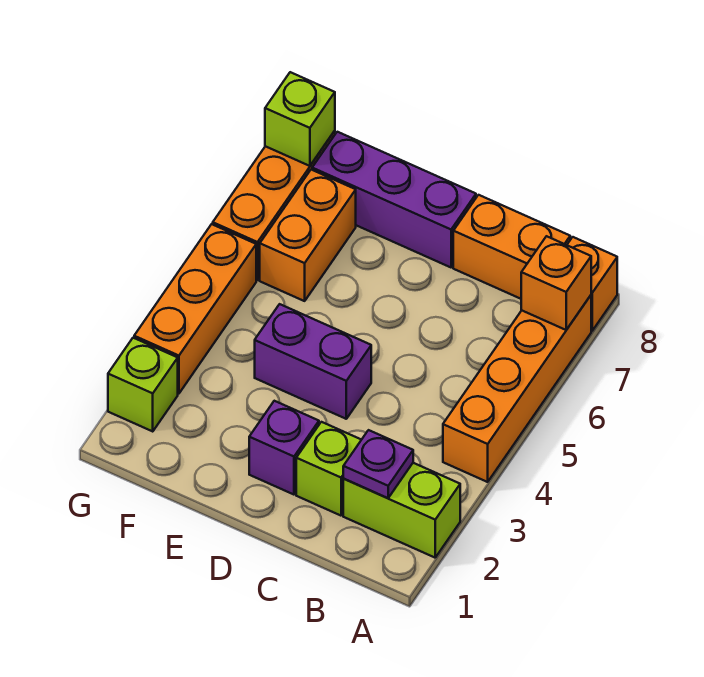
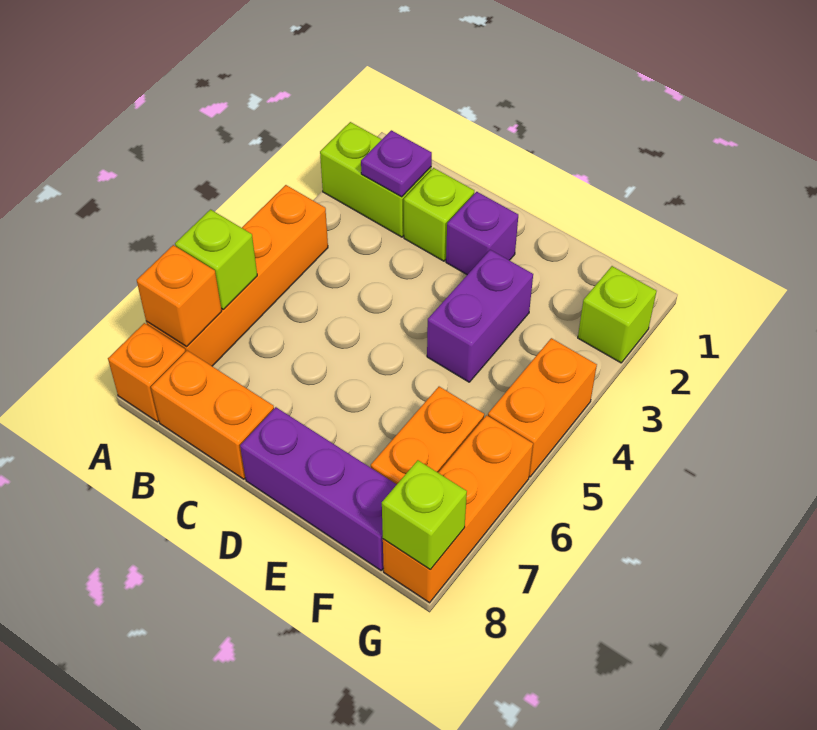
none -> lime 1x1 brick [175,210,257,309]
purple 1x2 brick [255,304,371,419] -> purple 1x2 brick turned to [427,250,533,382]
orange 1x3 brick [134,224,256,394] -> orange 1x2 brick [488,338,597,477]

